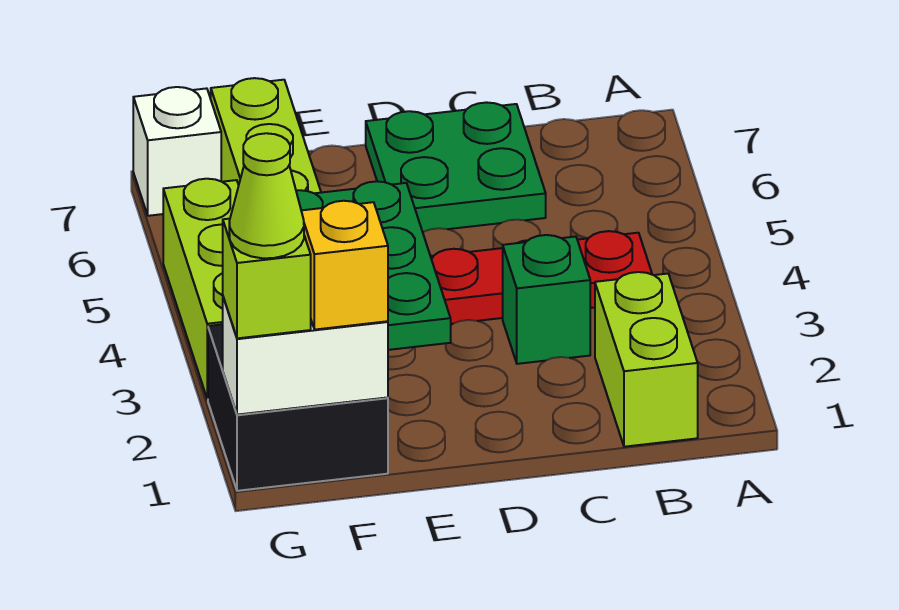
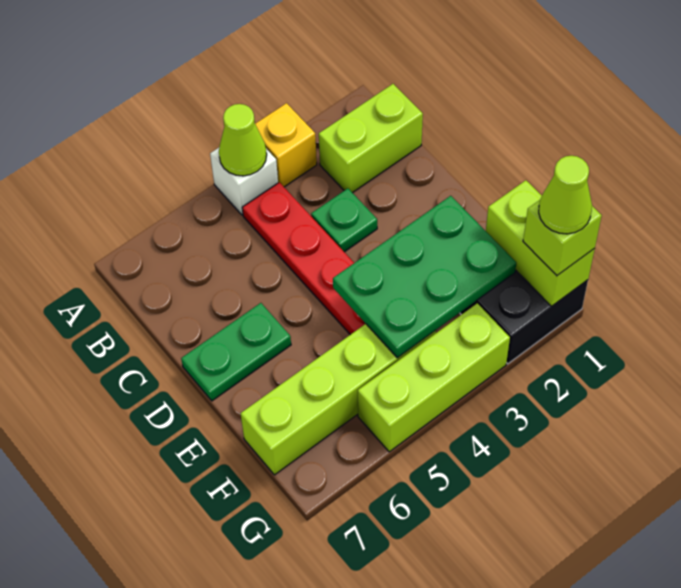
none -> lime 1x1 cone [219,104,267,176]
green 1x1 brick [503,235,590,364] -> green 1x1 plate [311,189,377,252]
green 2x2 plate [366,102,546,232] -> green 1x2 plate [181,303,291,401]
white 1x2 brick [223,297,388,415] -> lime 1x2 brick [486,180,595,306]
yellow 1x1 brick [301,201,388,330] -> yellow 1x1 brick moved to [255,103,317,187]
white 1x1 brick [133,87,221,216] -> white 1x1 brick moved to [210,148,278,215]

